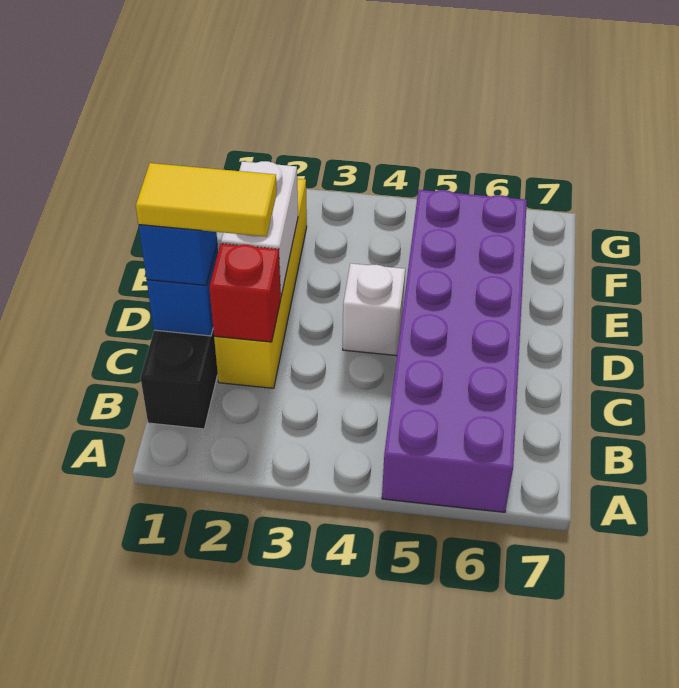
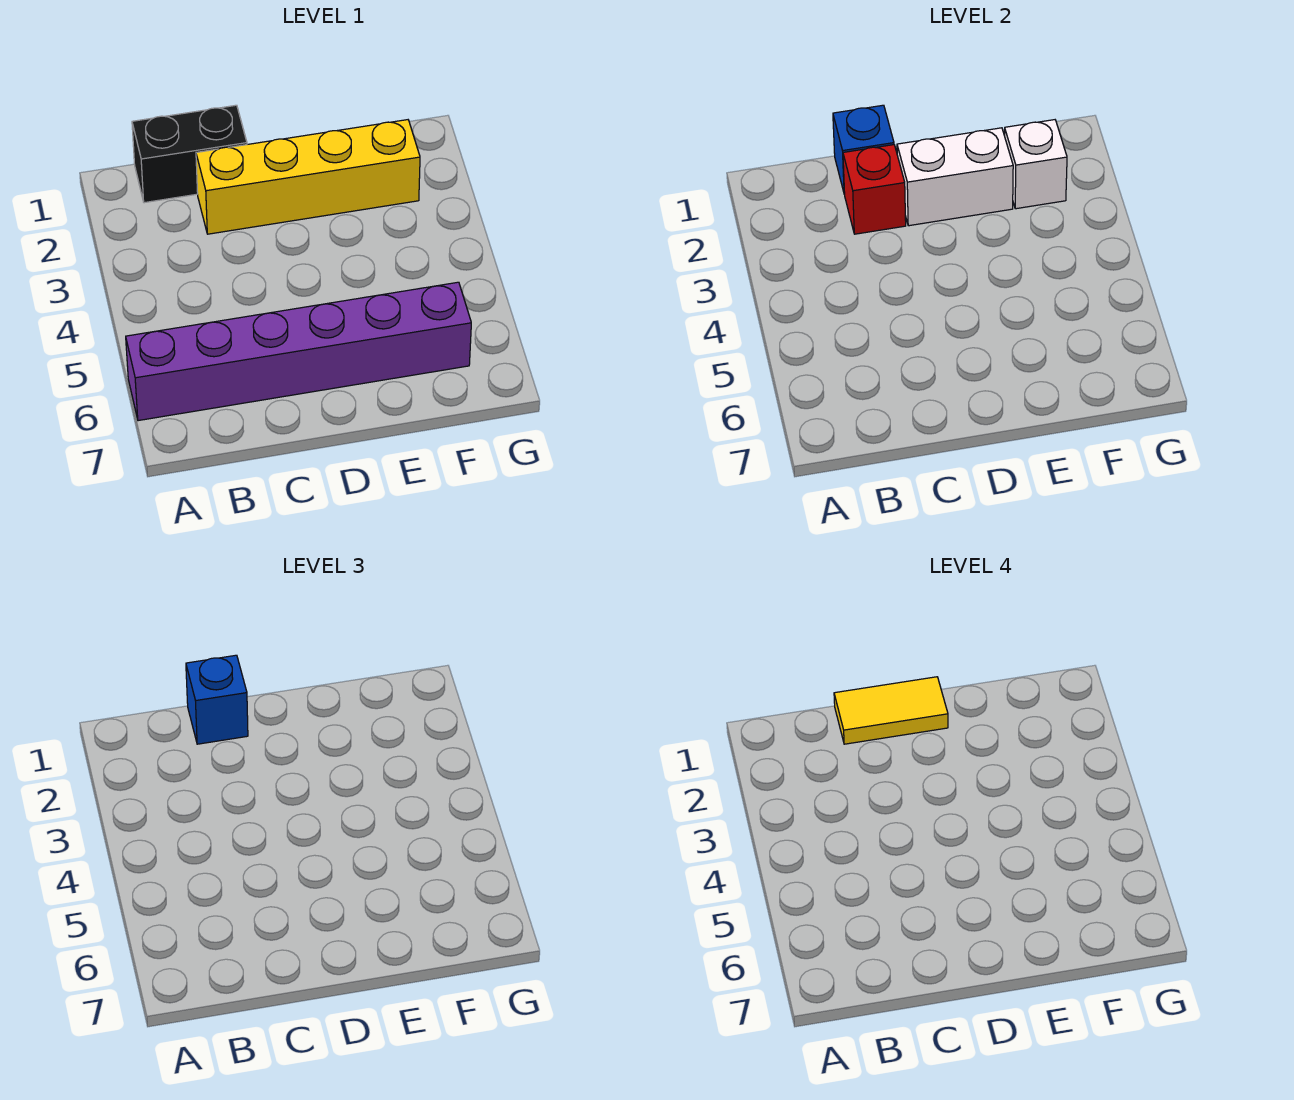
purple 2x6 brick [382,190,527,512] -> purple 1x6 brick [126,282,471,421]
yellow 1x2 tile [136,163,277,237] -> yellow 1x2 tile turned to [834,677,948,744]
white 1x1 brick [343,263,405,356] -> white 1x1 brick moved to [1004,120,1067,209]

